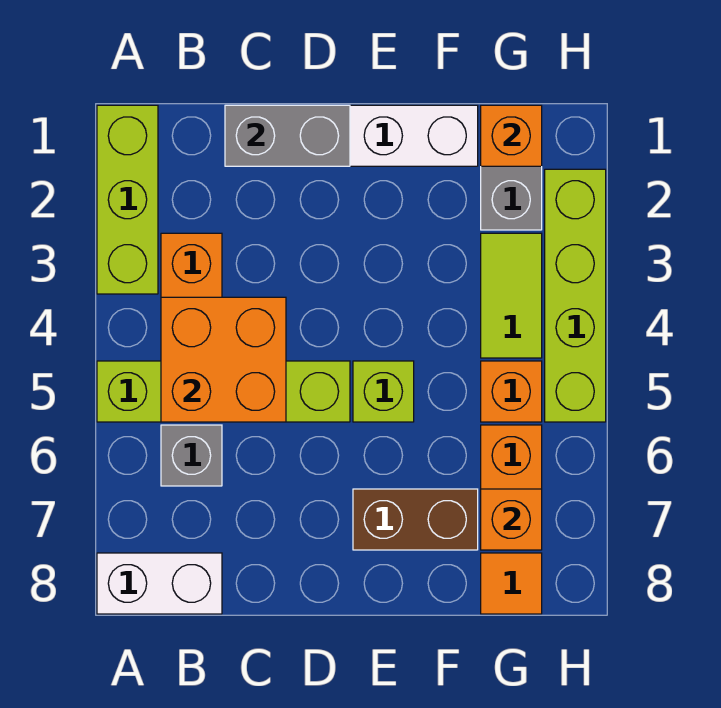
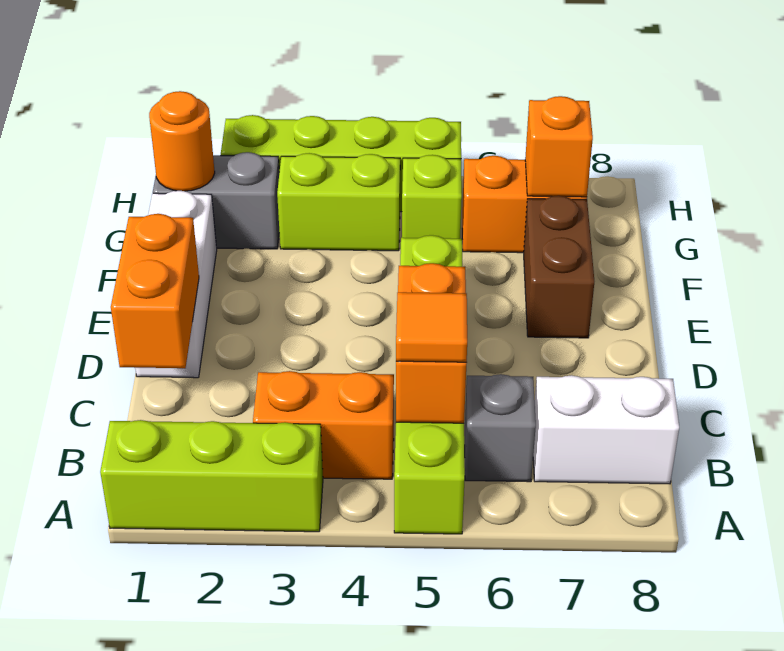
white 1x2 brick [97,553,222,614] -> white 1x2 brick turned to [533,375,679,484]
orange 2x2 brick [161,297,286,422] -> orange 1x2 brick [396,263,467,423]
grey 1x2 brick [225,105,350,166] -> orange 1x2 brick [111,214,199,368]
orange 1x1 brick [481,105,542,166] -> orange 1x1 round brick [149,91,215,191]
lime 1x2 tile [481,233,542,358] -> lime 1x2 brick [277,153,400,251]
orange 1x1 brick [481,361,542,422] -> lime 1x1 brick [402,155,462,239]
orange 1x1 tile [481,553,542,614] -> orange 1x1 tile moved to [396,292,467,362]

